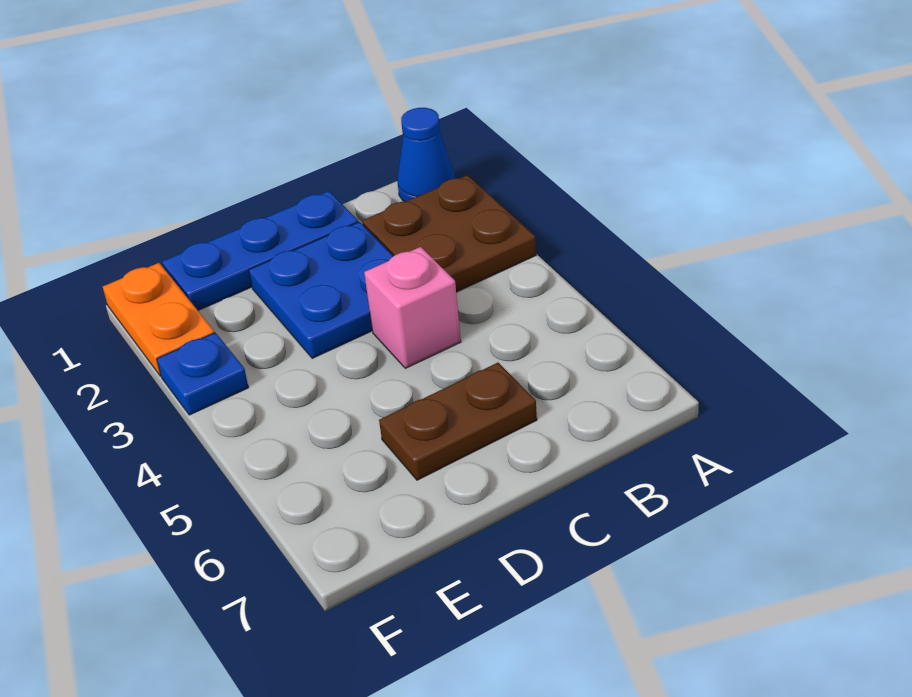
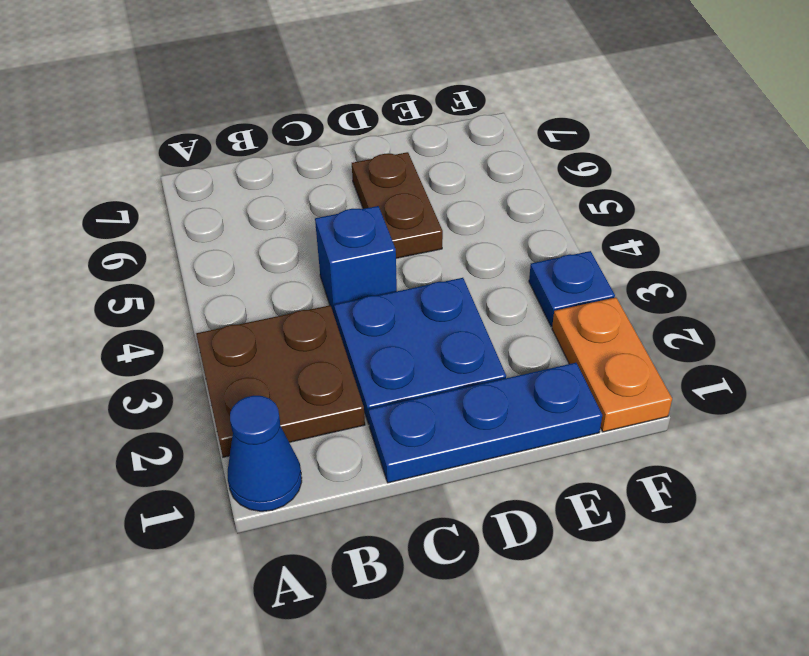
pink 1x1 brick [364,247,461,368] -> blue 1x1 brick [315,206,397,317]
brown 1x2 plate [379,363,537,480] -> brown 1x2 plate turned to [352,152,443,258]

